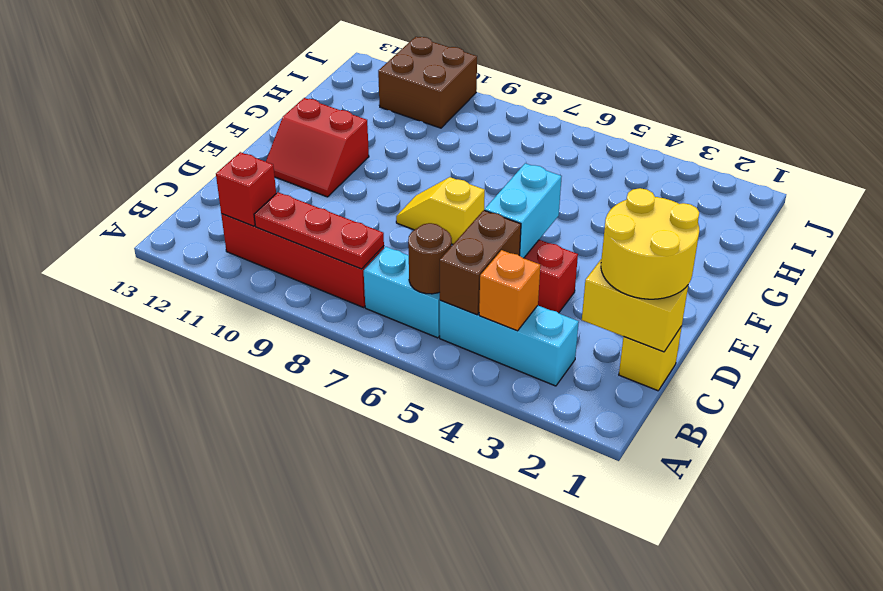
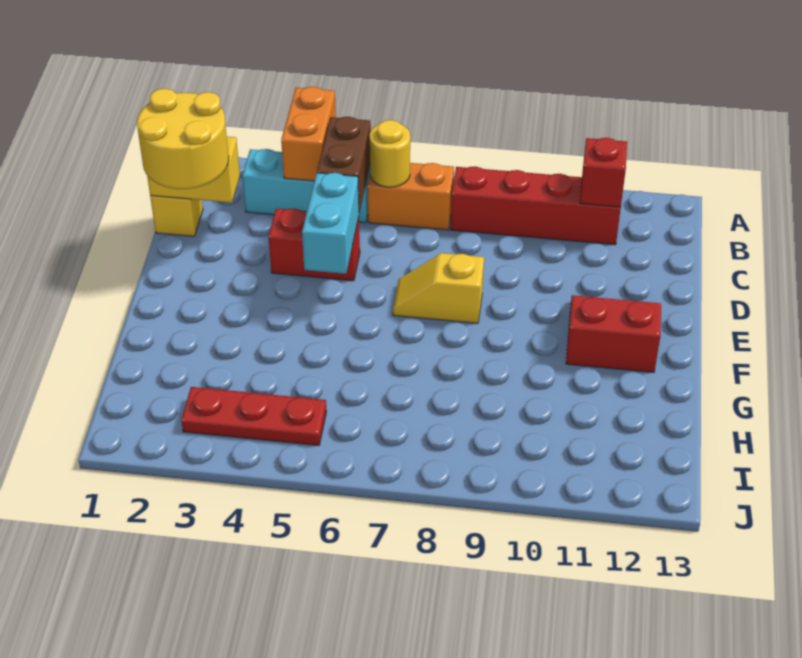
orange 1x1 brick [479,250,540,331] -> orange 1x2 brick [281,87,336,181]
cyan 1x2 brick [364,247,440,338] -> orange 1x2 brick [367,163,454,230]
brown 1x1 round brick [408,223,452,294] -> yellow 1x1 round brick [370,120,410,187]
red 1x3 plate [254,192,384,269] -> red 1x3 plate moved to [181,387,327,445]
yellow 1x2 slope [396,177,485,244] -> yellow 1x2 slope turned to [393,253,484,323]
brown 2x2 brick [378,37,477,128] -> none

